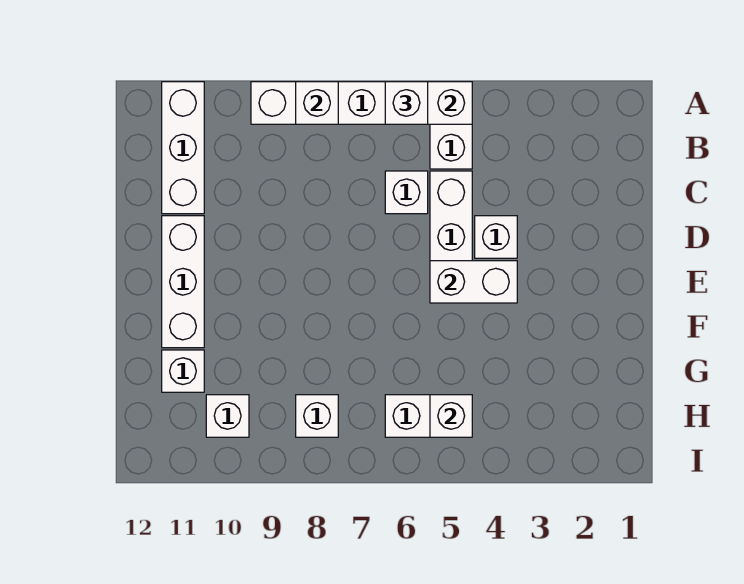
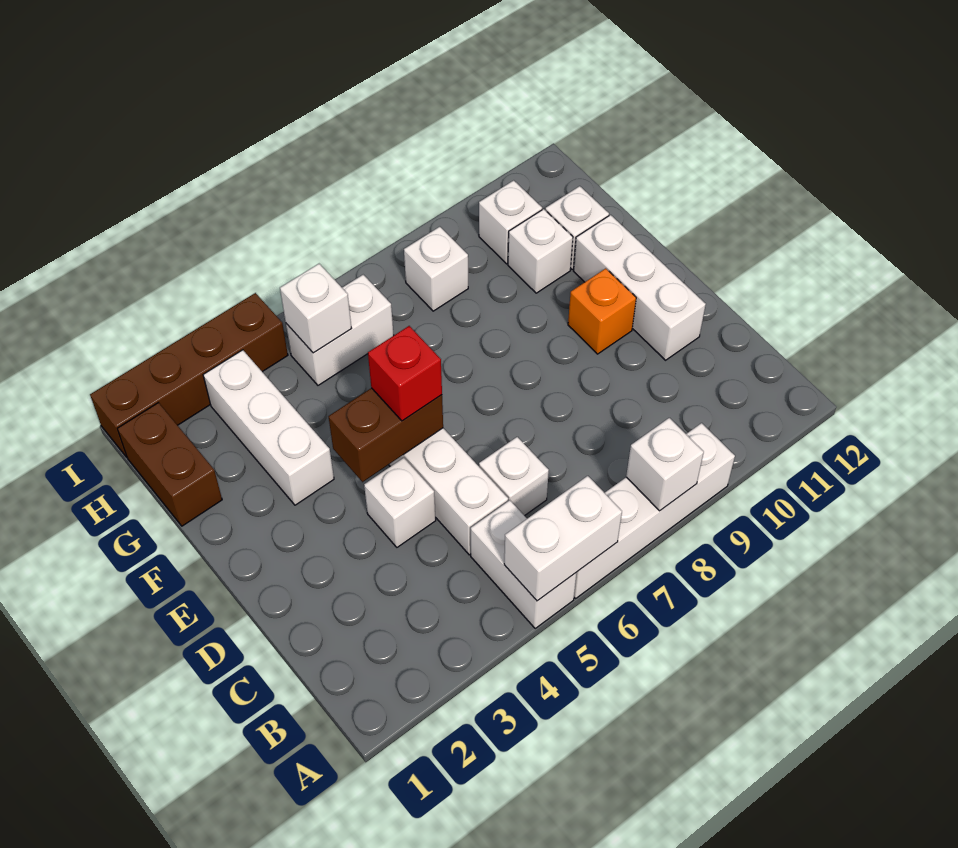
white 1x1 brick [385,82,428,124] -> white 1x1 brick moved to [508,209,573,293]
white 1x3 brick [162,82,204,214] -> white 1x3 brick moved to [203,350,334,505]
white 1x2 brick [430,261,517,303] -> brown 1x2 brick [329,388,443,482]
none -> red 1x1 brick [368,326,442,421]
none -> orange 1x1 brick [568,268,636,354]
none -> brown 1x2 brick [117,403,222,526]
none -> brown 1x4 brick [90,293,288,457]

